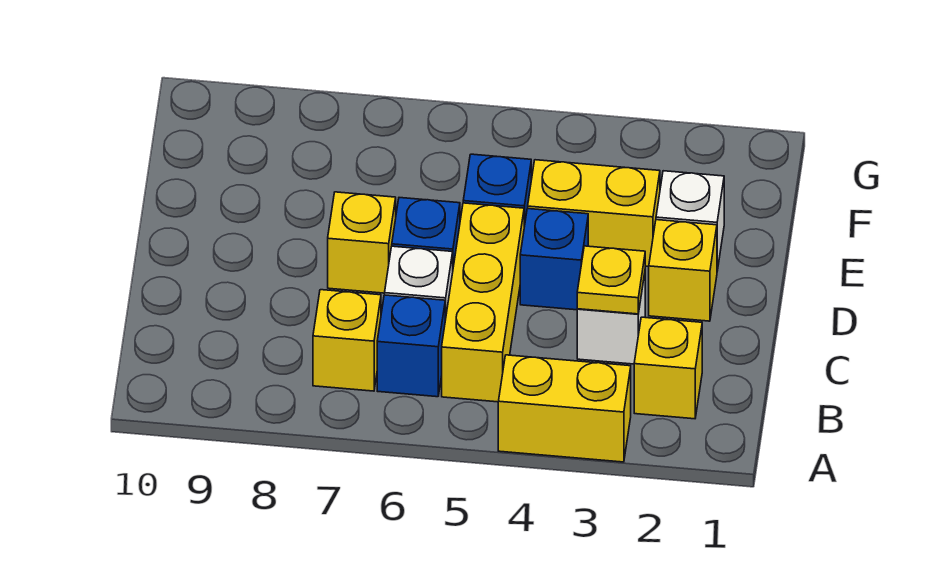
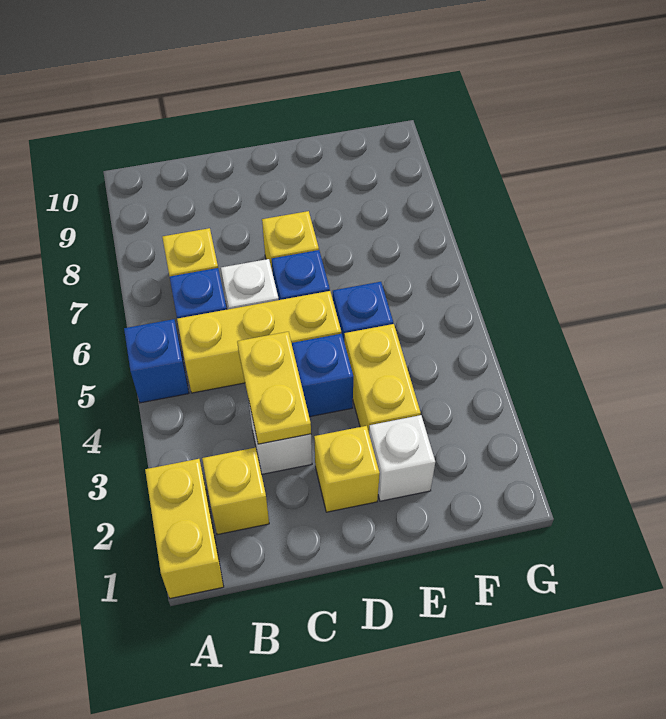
yellow 1x2 brick [498,355,631,462] -> yellow 1x2 brick moved to [145,459,224,599]
none -> blue 1x1 brick [124,319,189,403]
yellow 1x1 plate [577,246,645,314] -> yellow 1x2 plate [237,332,311,444]

